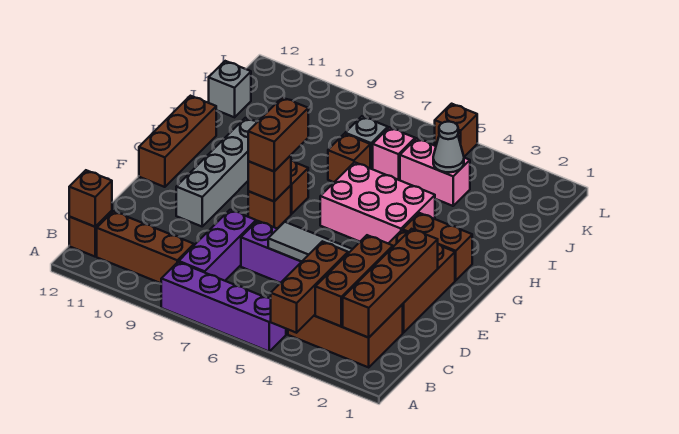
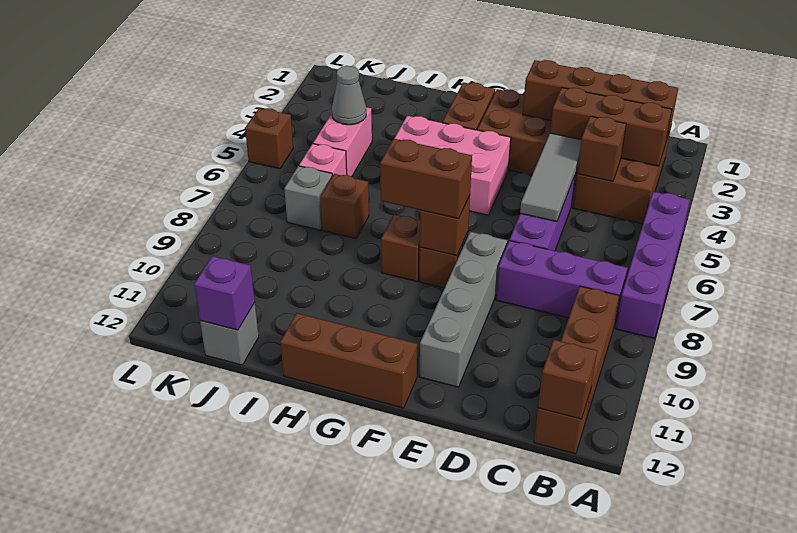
brown 1x3 brick [270,241,348,333] -> brown 1x1 brick [577,116,626,181]
grey 1x4 brick [176,118,257,226] -> grey 1x4 brick turned to [419,232,507,387]
pink 2x3 brick [320,162,435,243] -> pink 2x3 brick turned to [394,116,511,215]
none -> purple 1x1 brick [194,256,255,330]

